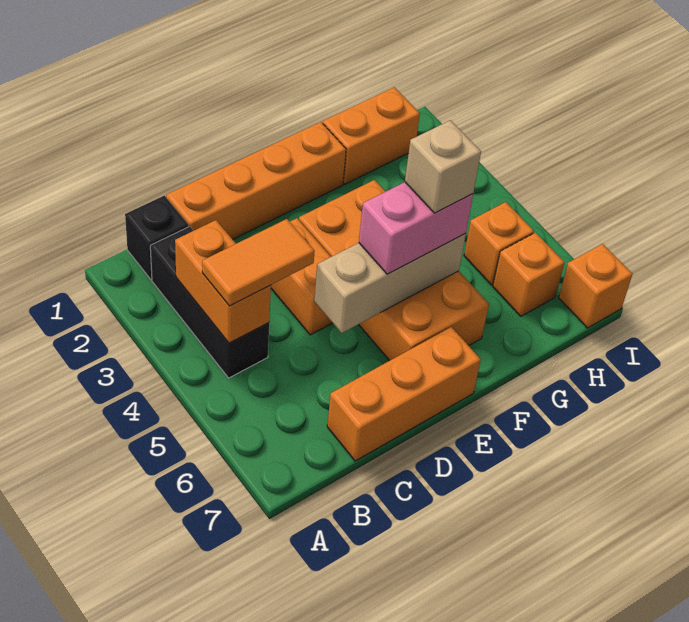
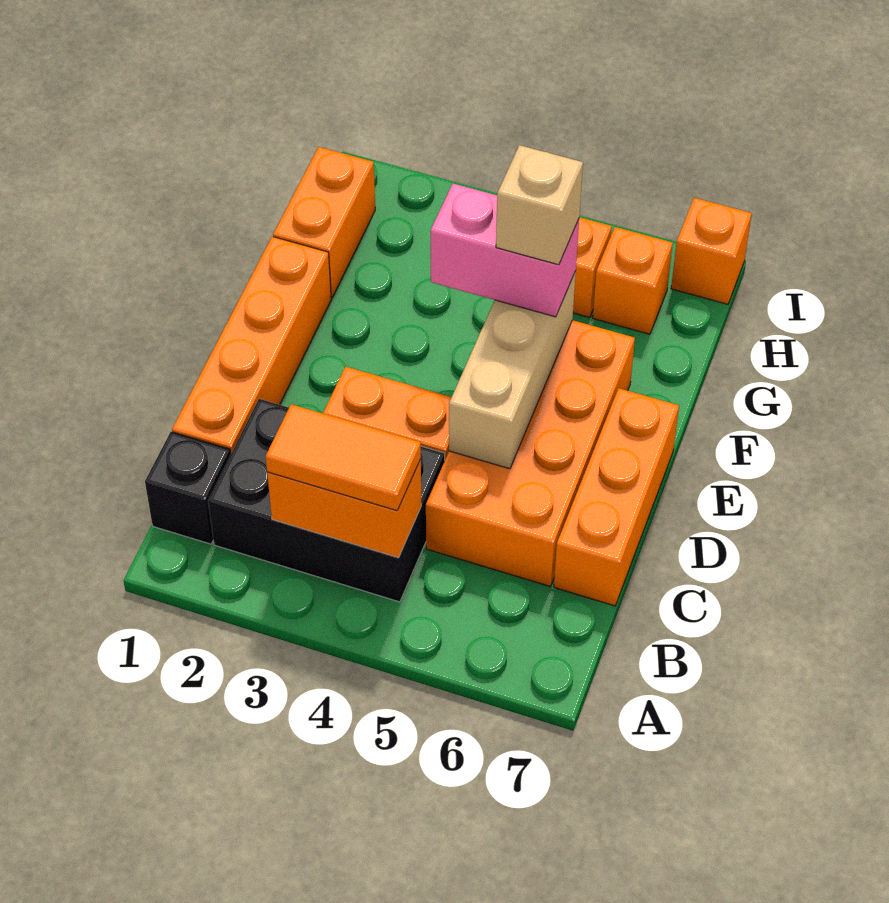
black 1x3 brick [150,226,269,378] -> black 2x3 brick [208,399,445,602]
orange 1x2 tile [202,219,315,306] -> orange 1x2 tile turned to [266,404,421,511]
orange 2x4 brick [299,180,489,361] -> orange 2x4 brick turned to [426,320,635,586]
pink 1x2 brick [359,182,473,274] -> pink 1x2 brick turned to [431,184,579,317]

